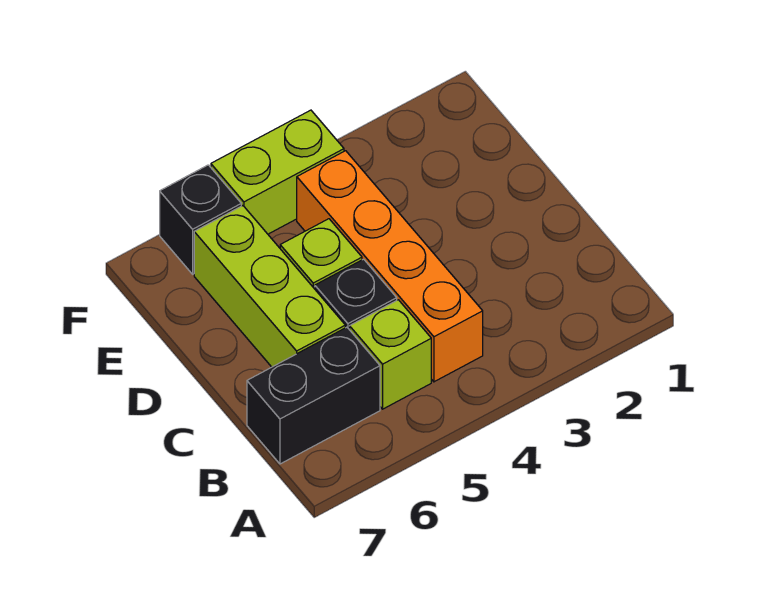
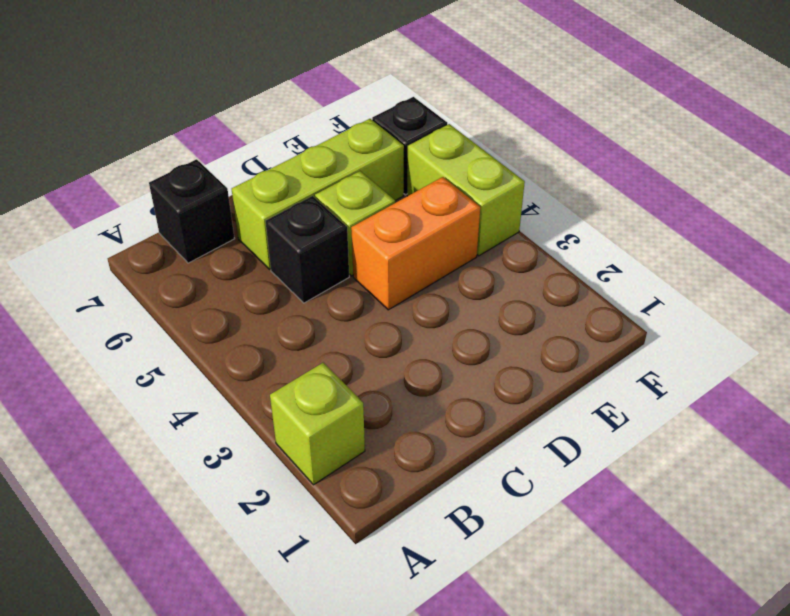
orange 1x4 brick [297,151,483,382] -> orange 1x2 brick [351,177,480,310]
lime 1x1 brick [350,300,431,409] -> lime 1x1 brick moved to [270,363,365,485]
black 1x2 brick [247,327,380,464] -> black 1x1 brick [149,159,235,263]

